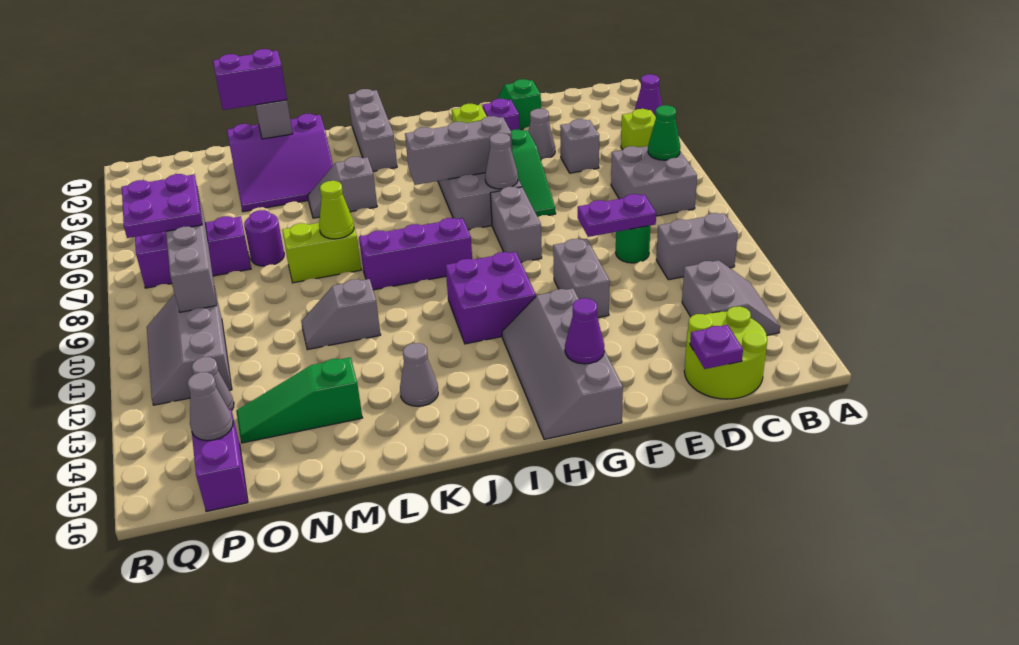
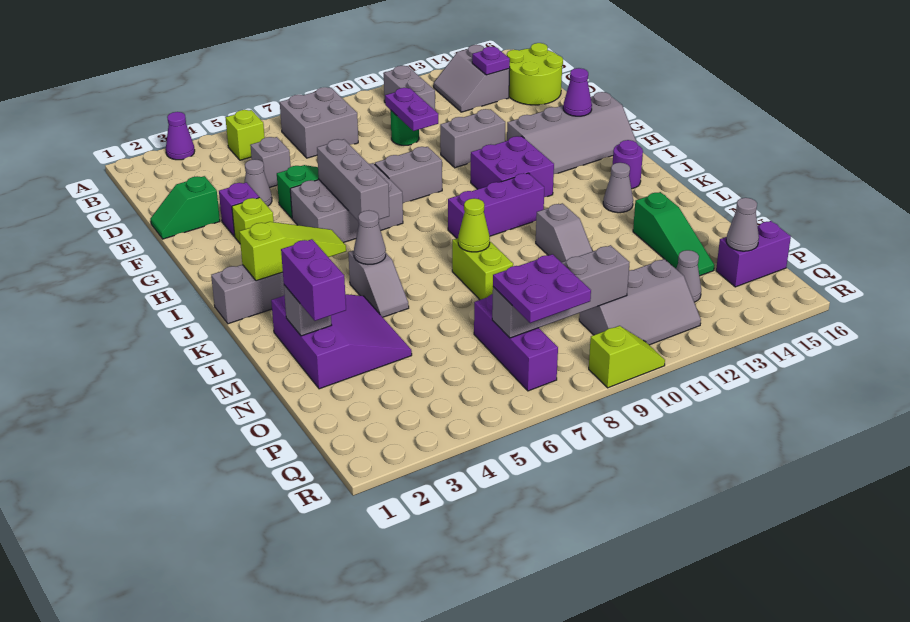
green 1x1 cone [648,105,680,160] -> none
grey 2x2 slope [682,260,780,335] -> grey 2x2 slope turned to [434,45,510,112]
purple 1x1 plate [690,325,743,369] -> purple 1x1 plate moved to [472,47,510,75]
grey 1x1 cone [485,133,518,189] -> grey 1x1 cone moved to [354,211,386,264]
purple 1x3 brick [359,218,472,290] -> purple 1x3 brick turned to [448,173,544,238]
none -> lime 1x3 slope [239,222,346,281]
purple 1x1 round brick [244,210,284,266] -> purple 1x1 round brick moved to [613,140,643,189]
none -> lime 1x2 slope [589,326,665,388]

